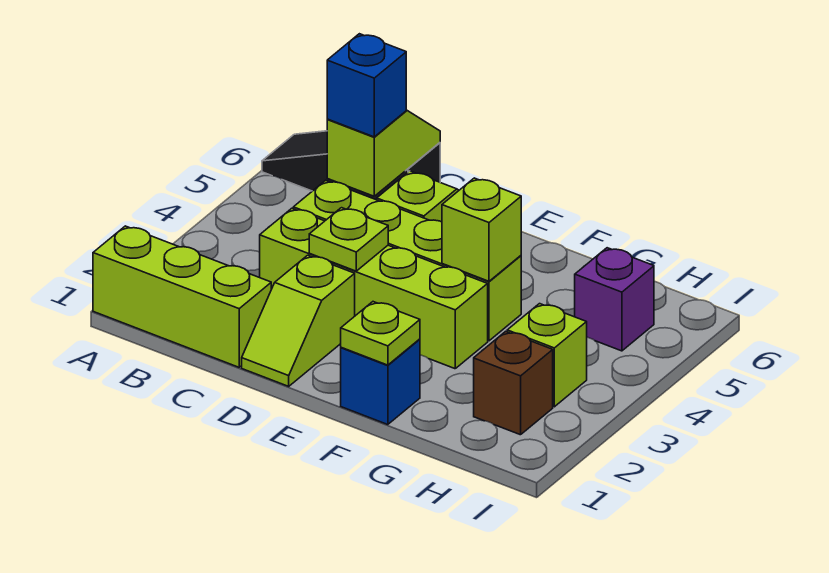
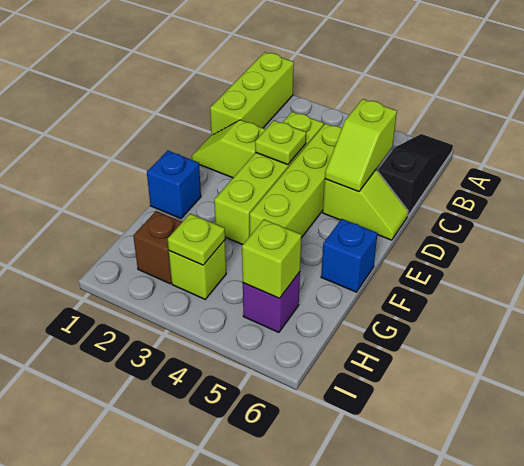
lime 1x2 slope [327,110,440,196] -> lime 1x2 slope turned to [325,99,397,191]
blue 1x1 brick [327,34,406,137] -> blue 1x1 brick moved to [321,219,378,292]
lime 1x1 plate [341,302,420,365] -> lime 1x1 plate moved to [168,214,225,265]
lime 1x1 brick [442,178,521,281] -> lime 1x1 brick moved to [242,219,302,298]

